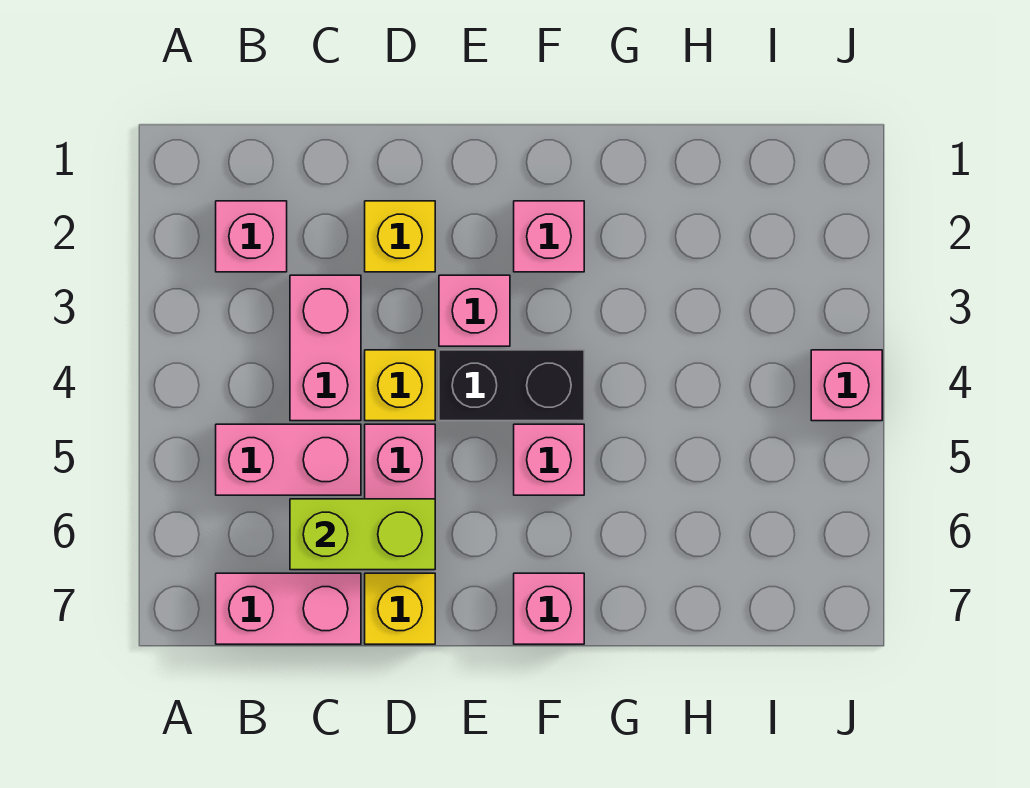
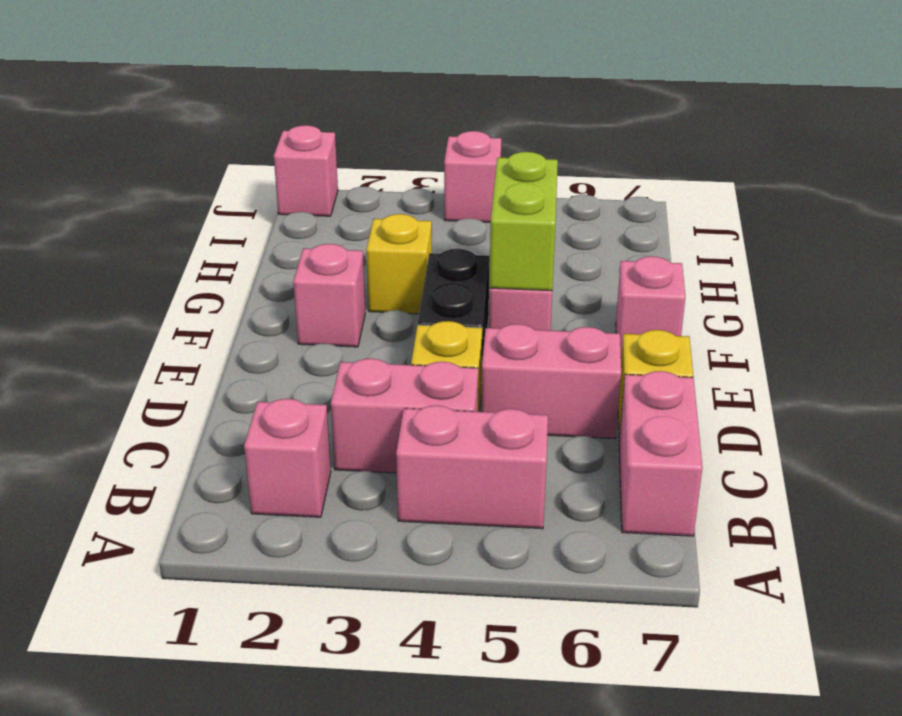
pink 1x2 brick [216,424,361,495] -> pink 1x2 brick turned to [396,405,548,529]
lime 1x2 brick [290,499,435,570] -> lime 1x2 brick moved to [489,152,558,291]
yellow 1x1 brick [365,201,435,272] -> yellow 1x1 brick moved to [366,214,432,314]
pink 1x1 brick [439,275,510,346] -> pink 1x1 brick moved to [274,125,338,216]

